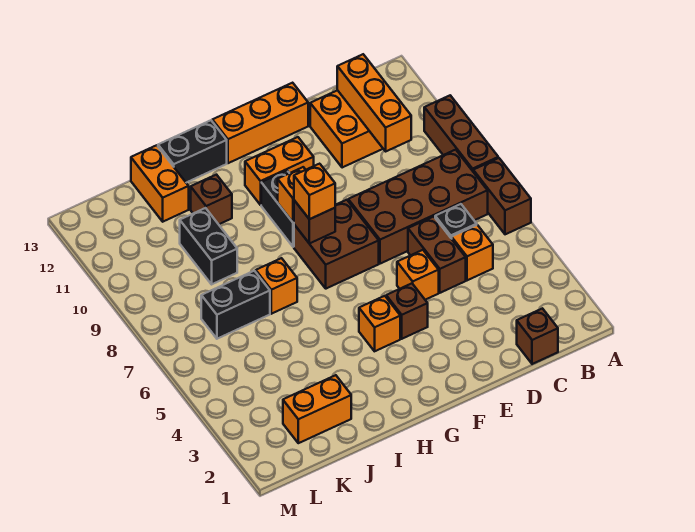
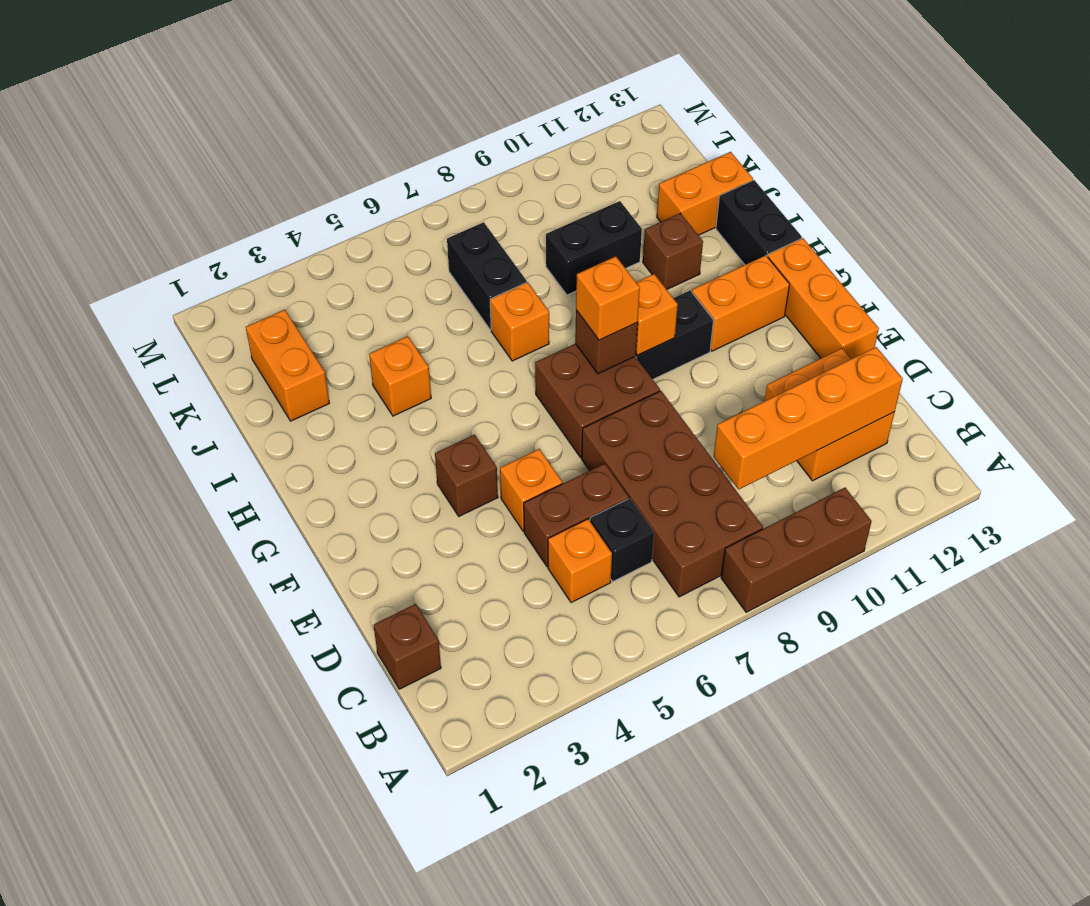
brown 1x2 brick [473,158,531,234] -> none
orange 1x3 brick [337,54,411,151] -> orange 1x4 brick [714,347,903,489]
orange 1x2 brick [245,137,314,205] -> orange 1x2 brick turned to [692,255,790,351]
orange 1x1 brick [359,296,400,351] -> orange 1x1 brick moved to [369,336,431,416]

